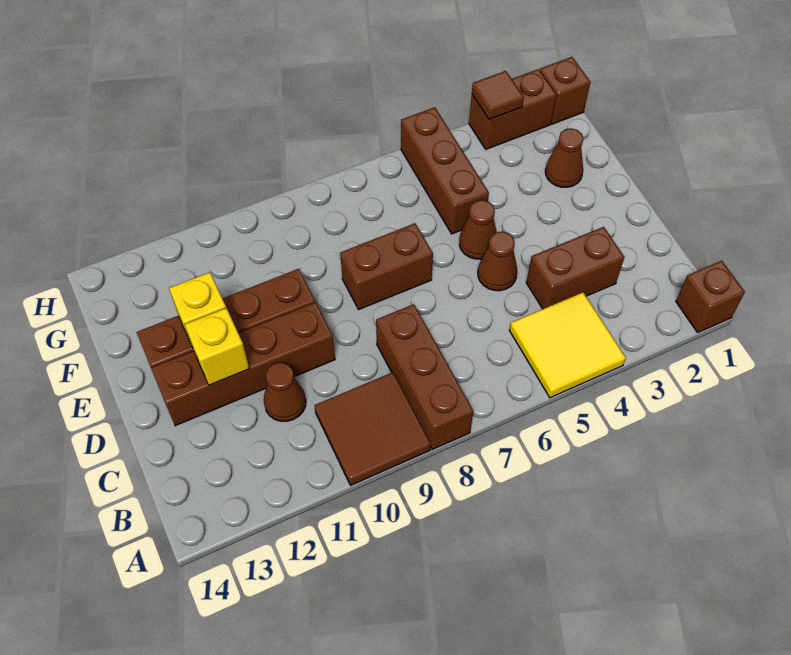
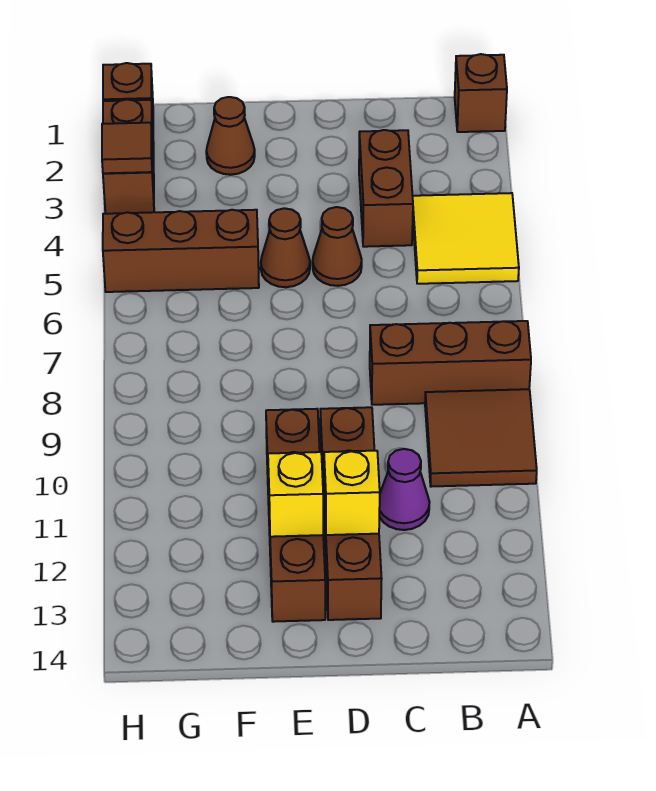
brown 1x1 cone [264,363,306,421] -> purple 1x1 cone [379,449,430,530]
brown 1x2 brick [340,223,433,310] -> none

